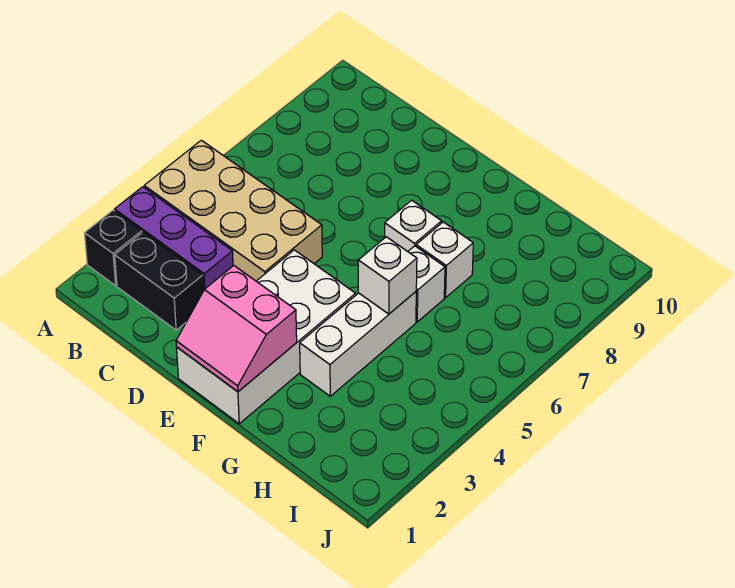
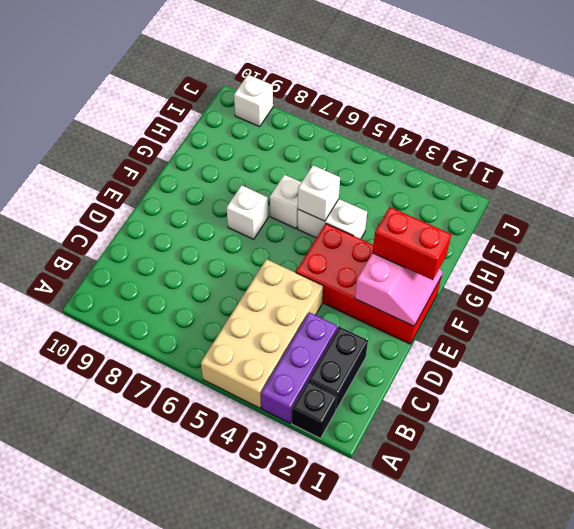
white 2x4 brick [177,250,356,424] -> red 2x4 brick [296,224,441,344]
none -> red 1x2 brick [372,207,451,280]
white 1x3 brick [300,292,416,396] -> white 1x2 brick [298,199,367,239]
white 1x1 brick [416,222,473,298] -> white 1x1 brick moved to [234,75,273,127]

